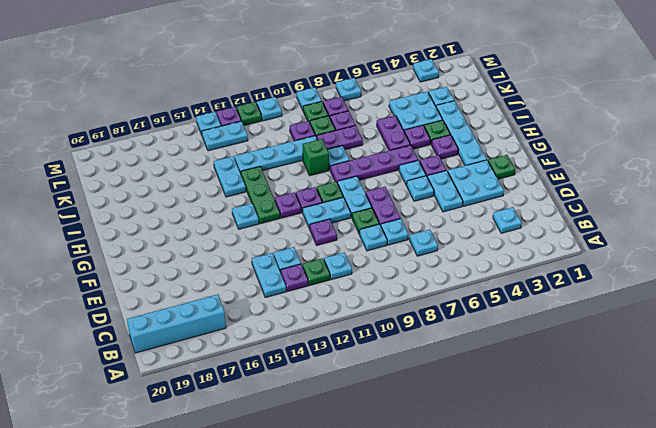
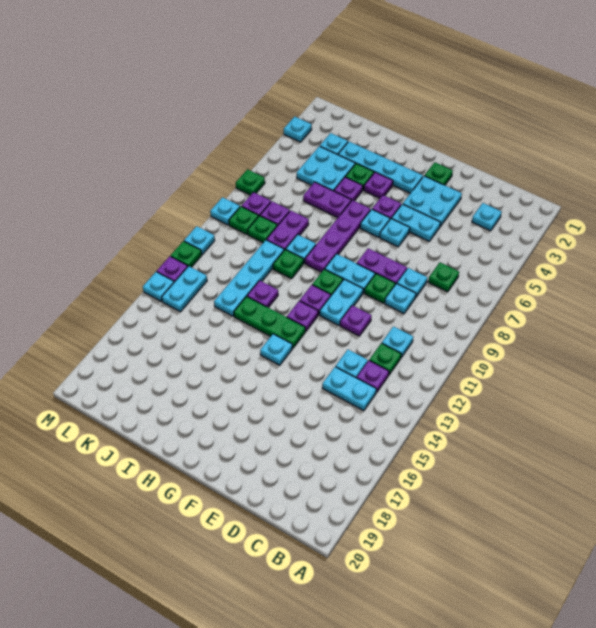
cyan 1x4 brick [127,294,226,353] -> none
cyan 1x1 plate [410,230,438,256] -> green 1x1 plate [428,263,459,292]
green 1x1 brick [303,139,329,175] -> green 1x1 plate [273,249,304,279]
cyan 1x2 plate [214,156,246,197] -> none
purple 1x1 plate [290,121,315,141] -> purple 1x1 plate moved to [247,280,278,308]
cyan 1x1 plate [336,78,361,101] -> green 1x1 plate [236,169,265,195]

